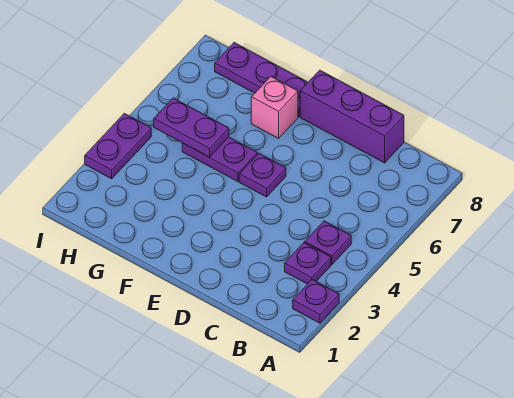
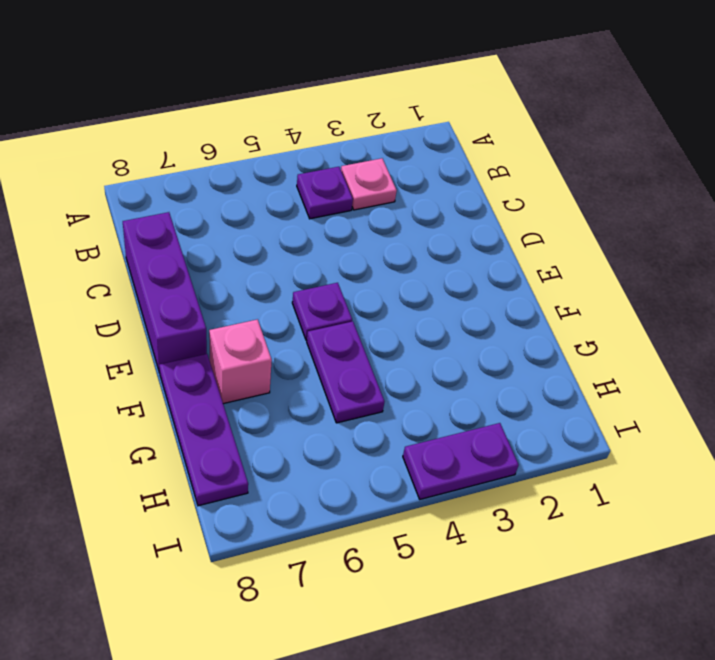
purple 1x1 plate [293,280,339,323] -> none
purple 1x1 plate [285,243,331,284] -> pink 1x1 plate [341,158,397,210]
purple 1x2 plate [154,98,229,157] -> none

